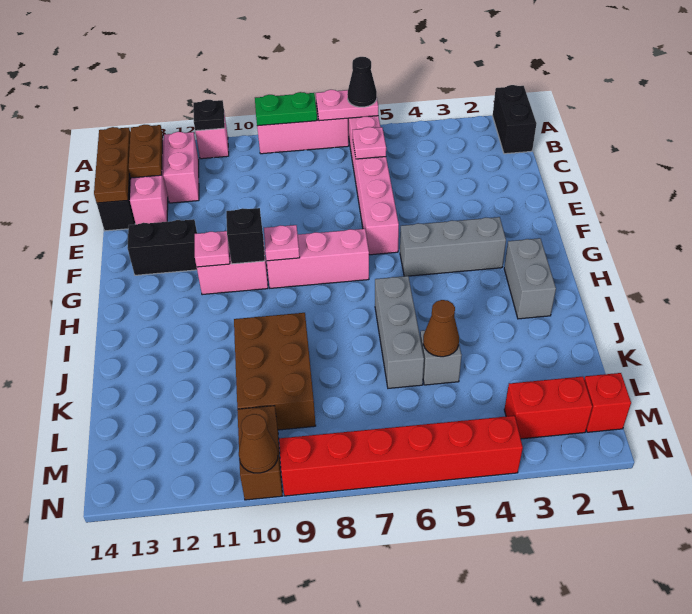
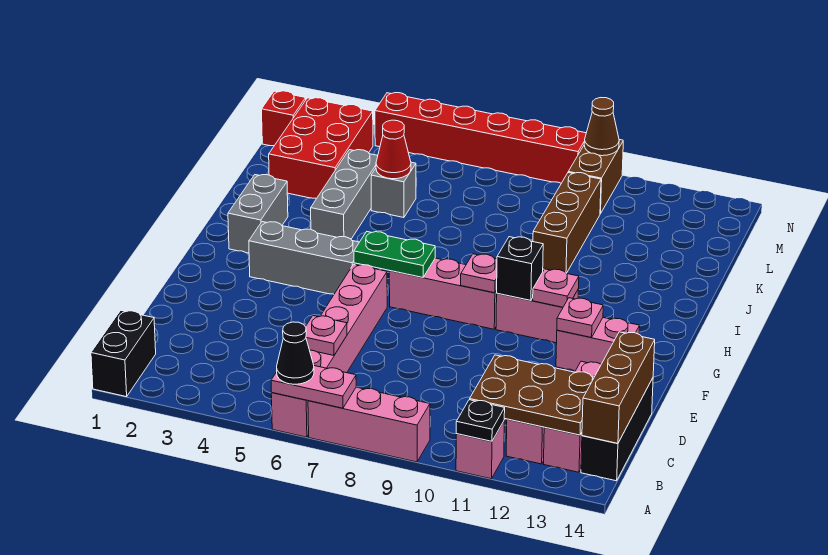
green 1x2 plate [255,92,317,126] -> green 1x2 plate moved to [354,232,435,278]
brown 1x2 plate [129,125,163,178] -> brown 2x3 plate [470,355,594,435]
brown 1x3 plate [94,127,130,203] -> brown 1x3 brick [582,332,655,443]
black 1x2 brick [127,219,197,275] -> pink 1x2 brick [556,318,640,371]
none -> pink 1x1 plate [557,298,603,337]
grey 1x3 brick [375,276,424,388] -> grey 1x3 brick moved to [311,150,378,239]
brown 2x3 brick [234,313,316,430] -> brown 1x3 brick [533,173,601,274]
brown 1x1 cone [423,300,459,357] -> red 1x1 cone [376,120,411,179]
red 1x2 brick [504,377,592,439] -> red 2x3 brick [269,98,373,198]

